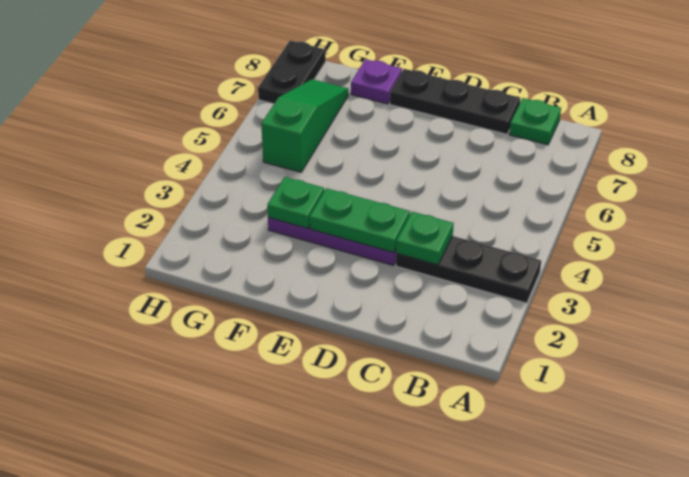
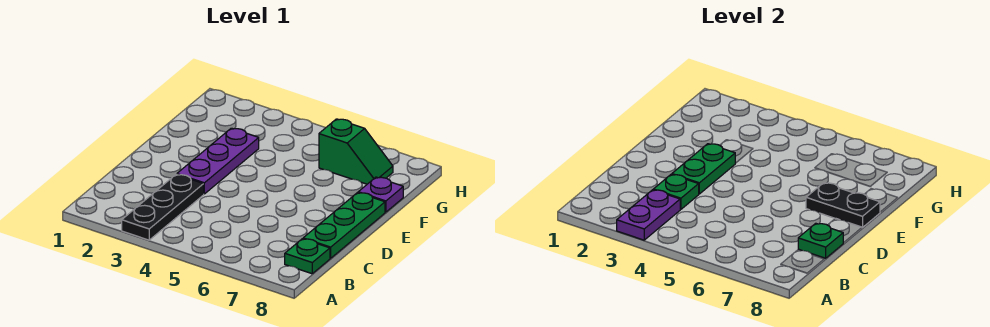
none -> purple 1x2 plate [617,190,680,240]
black 1x3 plate [390,69,520,134] -> green 1x3 plate [303,193,385,258]
green 1x1 plate [267,177,324,229] -> green 1x1 plate moved to [798,223,843,258]
green 1x3 slope [261,79,348,172] -> green 1x2 slope [319,119,393,184]
black 1x2 plate [258,41,326,104] -> black 1x2 plate moved to [806,183,880,228]

